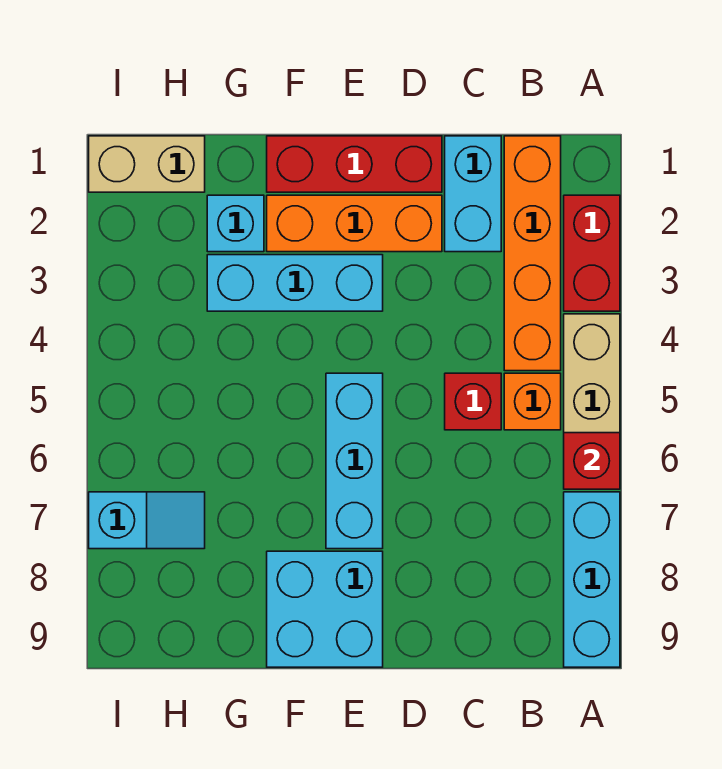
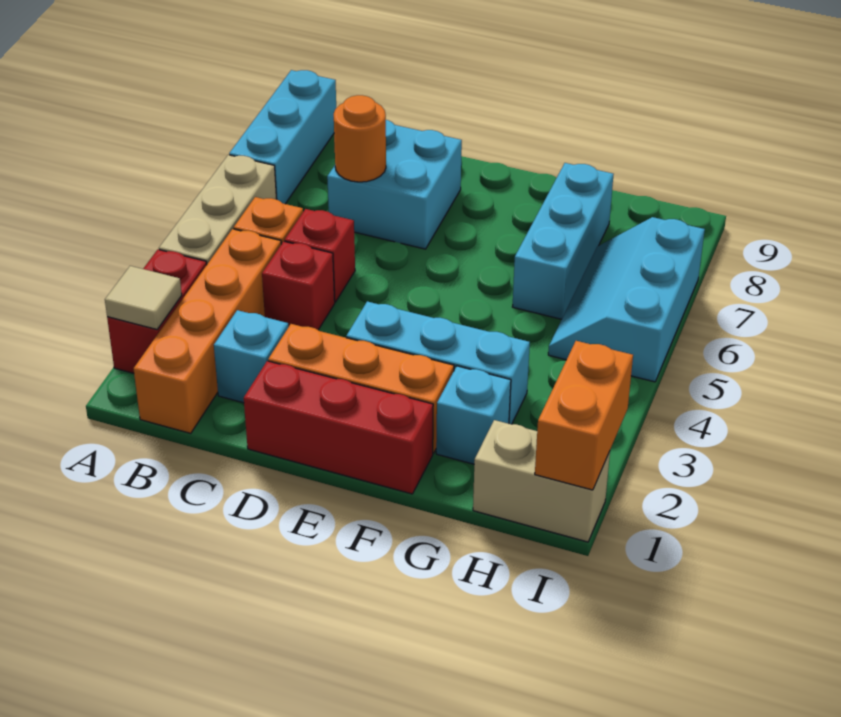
none -> tan 1x1 tile [105,266,182,329]
red 1x1 brick [564,433,620,489] -> red 1x1 brick moved to [262,241,335,330]
cyan 1x2 brick [445,136,501,252] -> cyan 1x1 brick [214,310,288,403]
none -> orange 1x1 round brick [334,95,386,182]
cyan 1x3 brick [326,373,383,549] -> cyan 1x3 brick moved to [512,163,613,319]
cyan 2x2 brick [267,551,383,667] -> cyan 2x2 brick moved to [327,120,462,249]
cyan 1x2 slope [89,492,205,549] -> cyan 2x3 slope [548,217,705,382]
none -> orange 1x2 brick [535,341,633,490]

